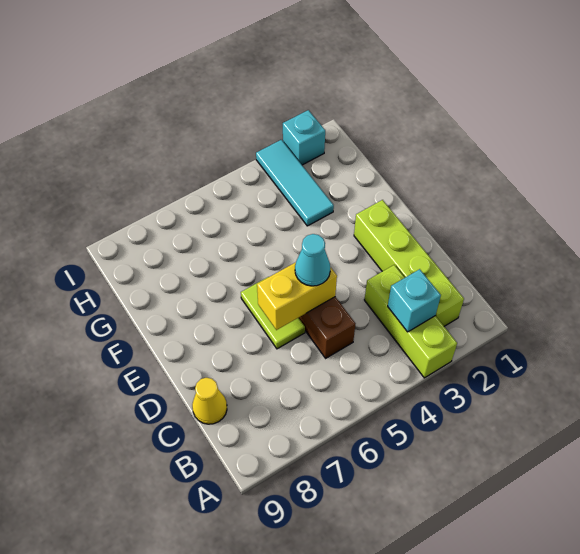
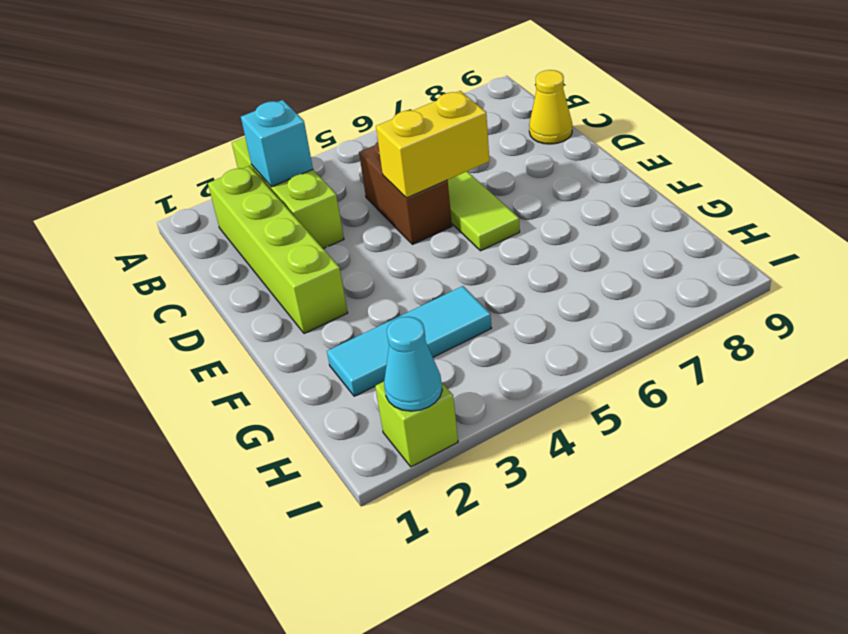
cyan 1x1 cone [295,234,330,286] -> cyan 1x1 cone moved to [384,317,442,411]
cyan 1x3 tile [256,140,334,226] -> cyan 1x3 tile turned to [327,286,491,396]
cyan 1x1 brick [283,110,325,165] -> lime 1x1 brick [375,382,458,467]

